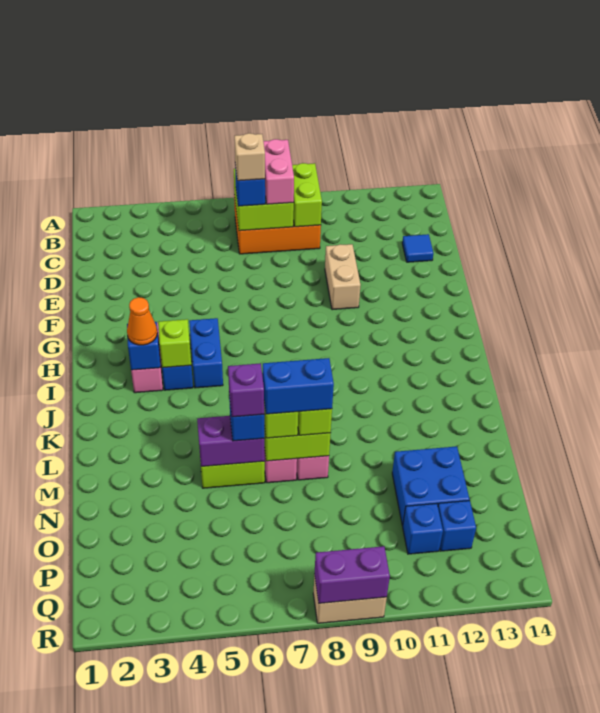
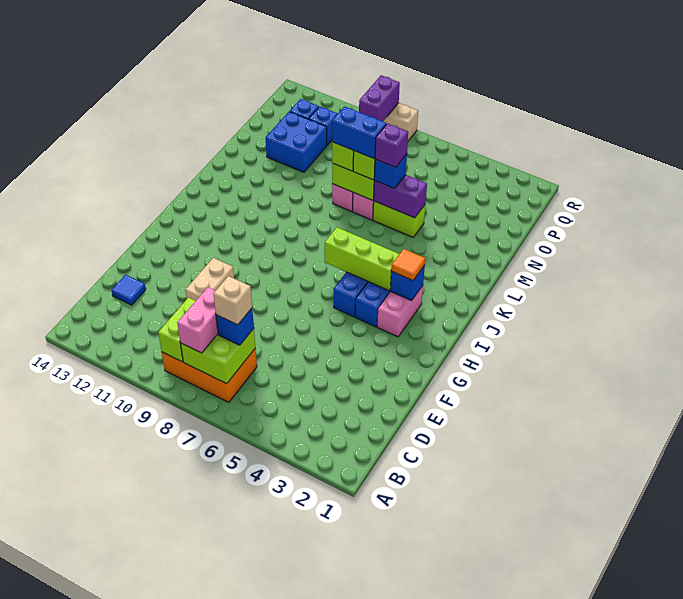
orange 1x1 cone [127,297,157,345] -> orange 1x1 tile [391,249,425,280]
lime 1x1 brick [158,319,191,368] -> lime 1x3 brick [325,227,399,290]
purple 1x2 brick [314,546,390,603] -> purple 1x2 brick turned to [359,75,400,121]

